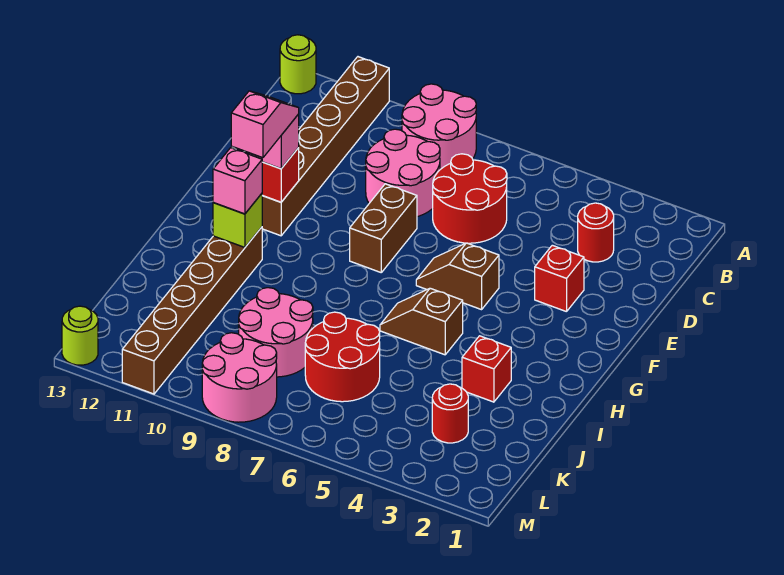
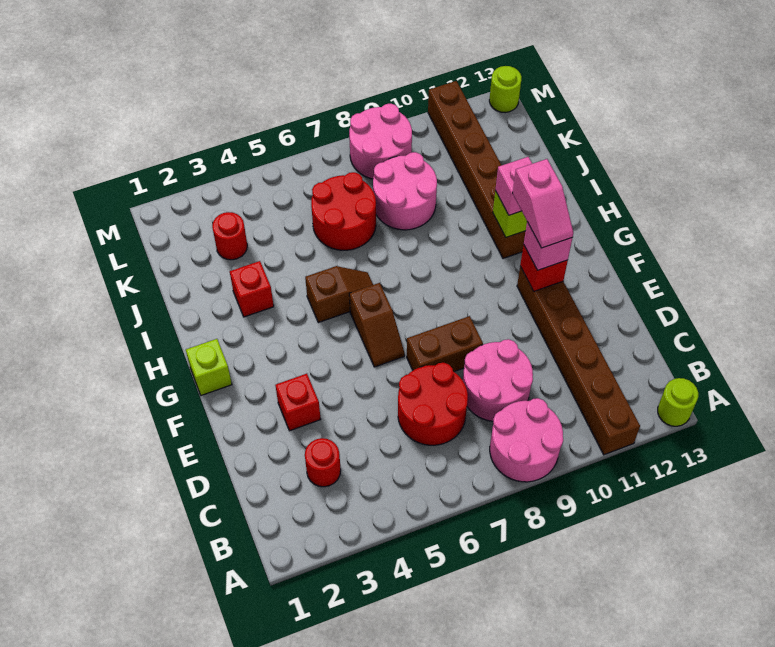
brown 1x2 brick [350,184,417,272] -> brown 1x2 brick turned to [407,316,483,372]
brown 1x2 slope [416,243,499,310] -> brown 1x2 slope turned to [349,283,405,367]
none -> lime 1x1 brick [186,339,232,395]

